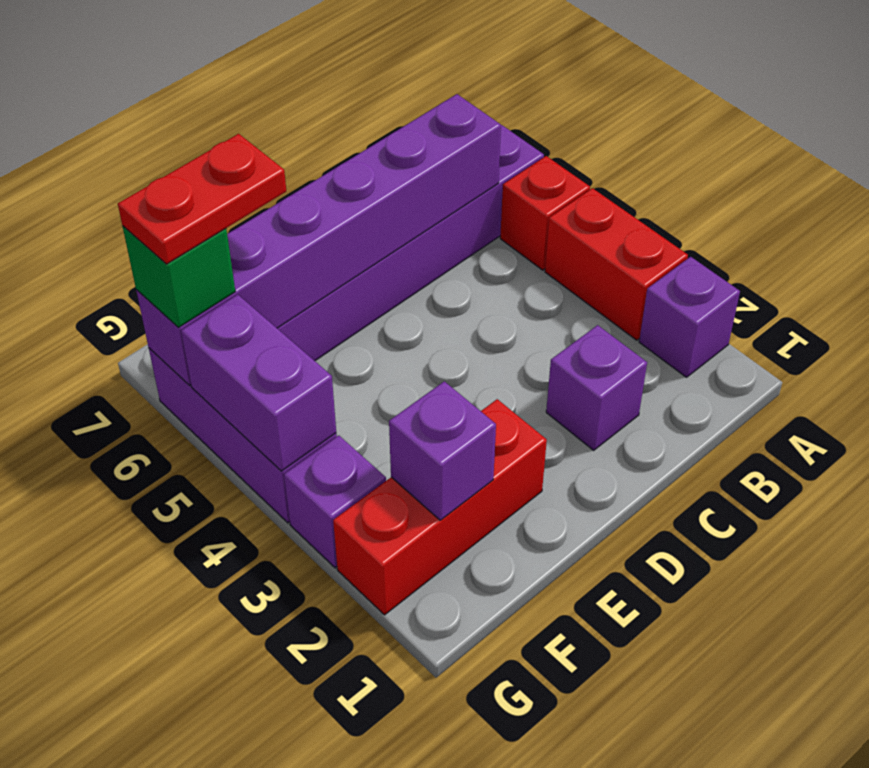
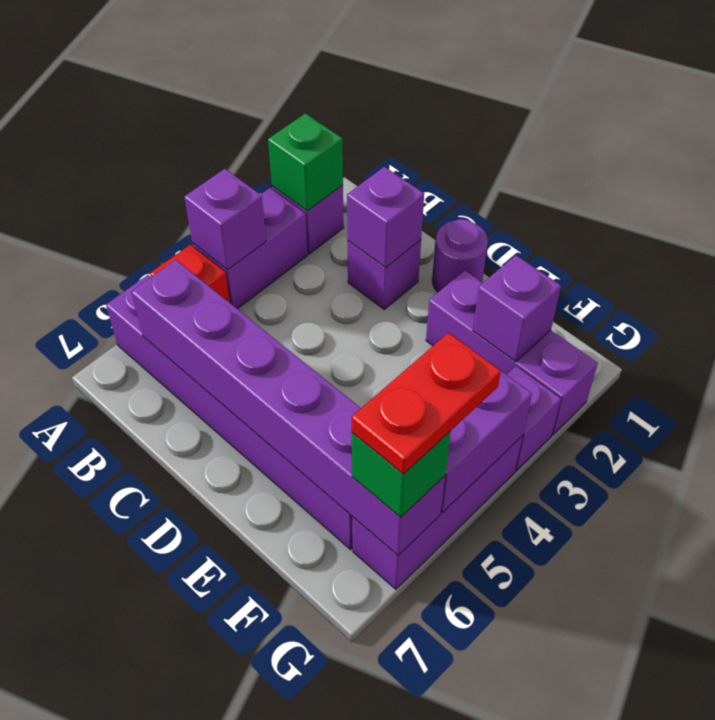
none -> green 1x1 brick [268,113,343,211]
red 1x2 brick [545,188,688,340] -> purple 1x2 brick [192,188,308,309]
none -> purple 1x1 brick [184,169,266,270]
none -> purple 1x1 brick [347,167,424,268]
none -> purple 1x1 round brick [432,219,488,292]
red 1x3 brick [333,399,547,615] -> purple 1x3 brick [426,270,598,435]
red 1x2 plate [118,134,286,264] -> red 1x2 plate turned to [352,333,501,474]

